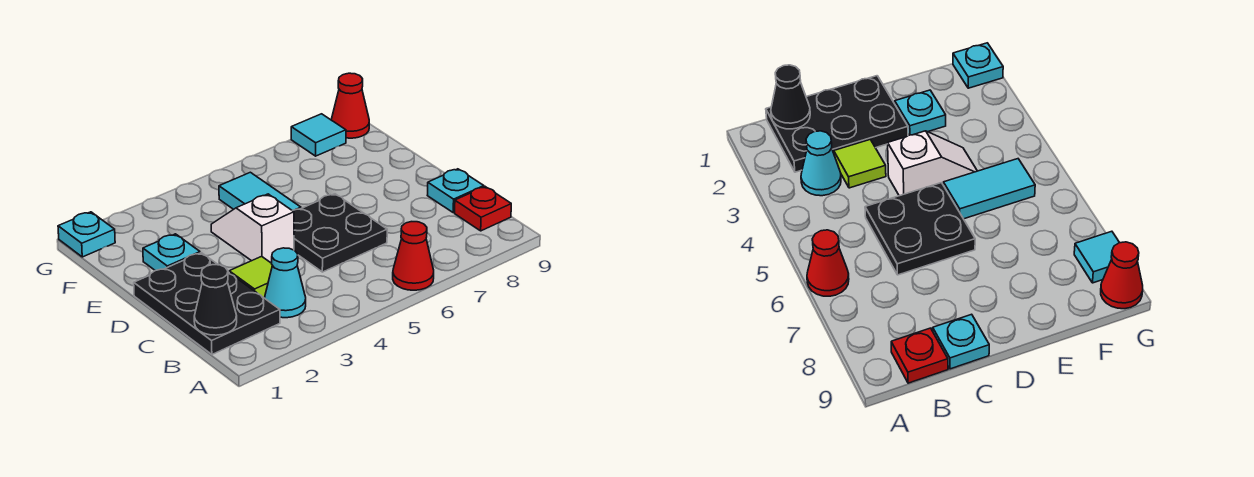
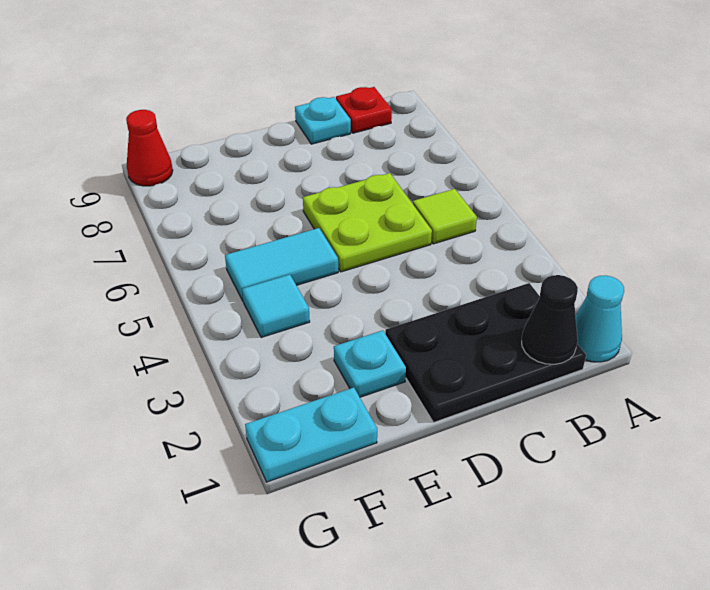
red 1x1 cone [393,222,434,290] -> none
cyan 1x1 cone [265,248,306,318] -> cyan 1x1 cone moved to [576,275,624,362]
lime 1x1 tile [229,256,272,298] -> lime 1x1 tile moved to [413,189,477,244]
black 2x2 plate [293,194,387,272] -> lime 2x2 plate [303,173,432,272]
white 1x2 slope [211,194,294,263] -> none
cyan 1x1 plate [58,212,115,257] -> cyan 1x2 plate [245,388,377,482]
cyan 1x1 tile [291,114,346,156] -> cyan 1x1 tile moved to [242,275,310,338]

